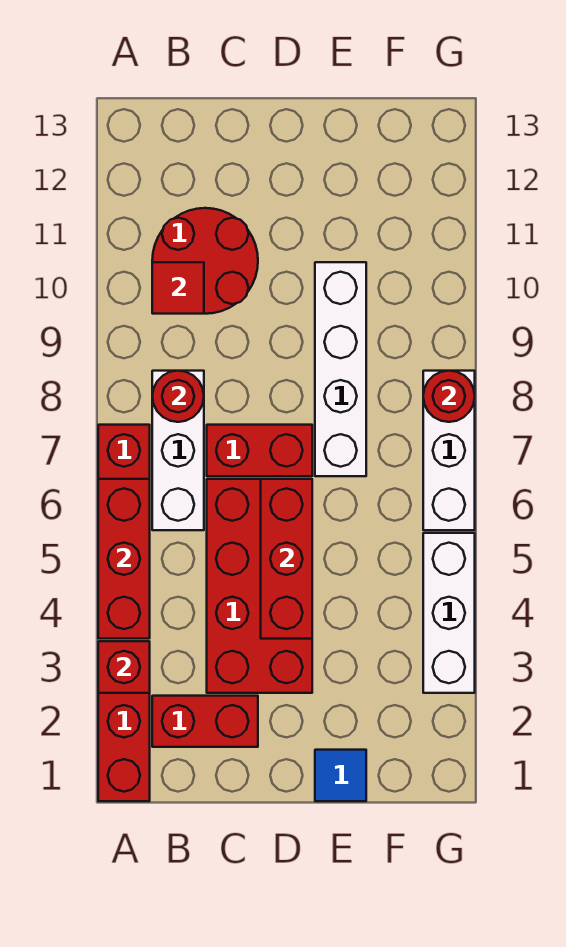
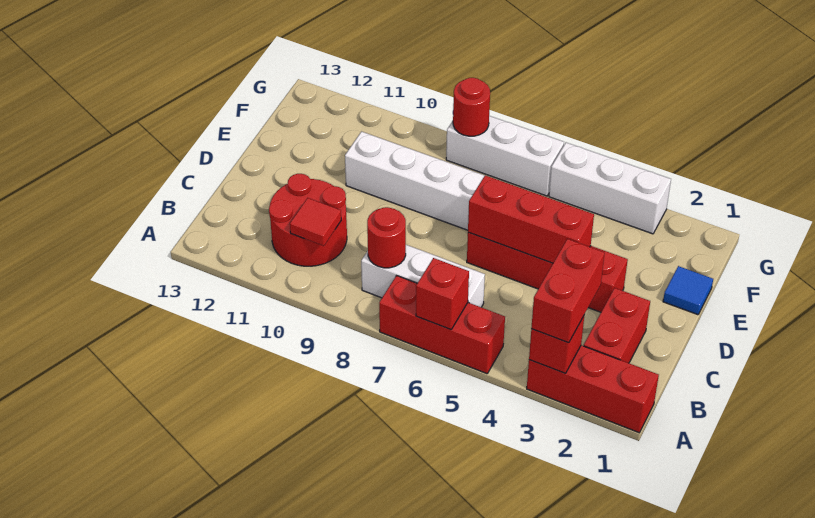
red 1x3 brick [98,479,150,639] -> red 1x1 brick [416,258,469,330]
red 2x4 brick [207,479,312,693] -> red 1x4 brick [467,232,628,312]
red 1x2 brick [207,425,312,476] -> red 1x2 brick moved to [531,239,605,343]

